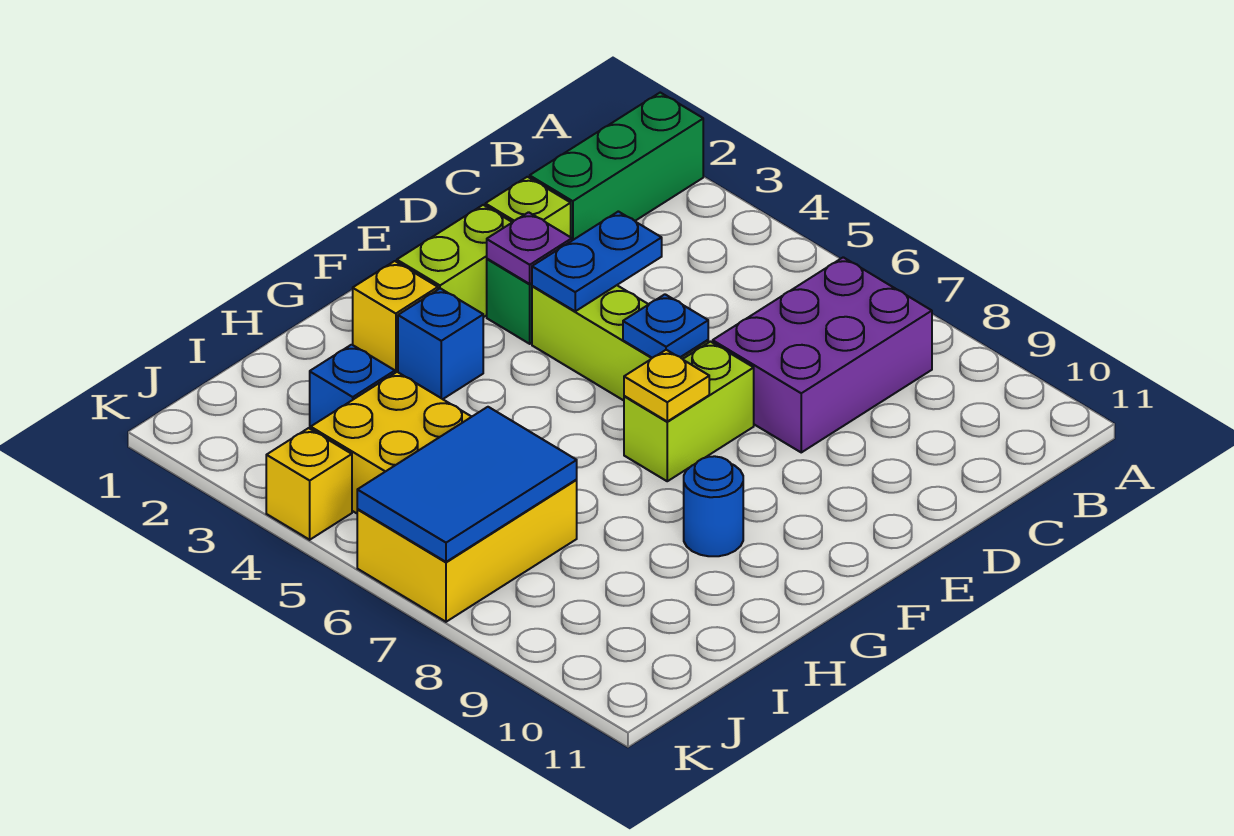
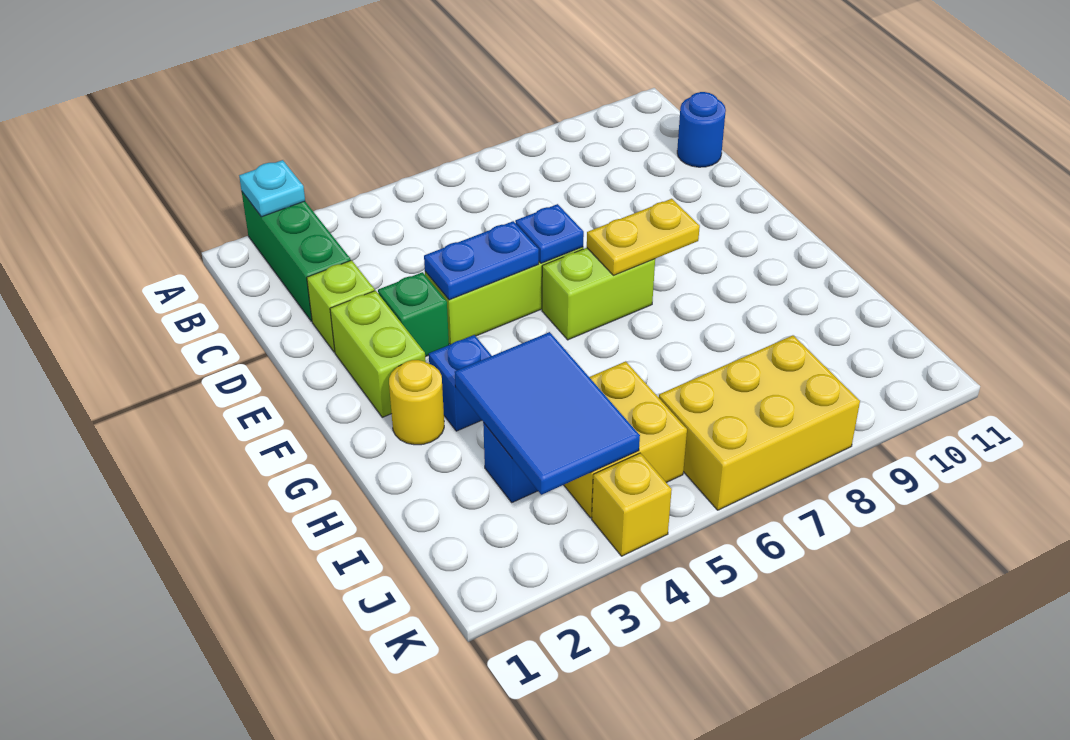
none -> cyan 1x1 plate [239,160,305,217]
purple 2x3 brick [713,257,932,452] -> none
blue 1x2 plate [532,211,662,311] -> blue 1x2 plate turned to [424,221,539,300]
purple 1x1 plate [487,212,572,284] -> none
lime 1x2 brick [624,342,754,481] -> lime 1x2 brick turned to [542,248,655,340]
yellow 1x1 plate [624,350,709,421] -> yellow 1x2 plate [587,199,700,275]
yellow 1x1 brick [353,261,438,373] -> yellow 1x1 round brick [389,360,444,445]
blue 1x1 round brick [684,456,743,556] -> blue 1x1 round brick moved to [677,92,726,167]
yellow 2x3 brick [357,480,577,622] -> yellow 2x3 brick turned to [659,335,860,510]
blue 2x3 tile [357,407,577,562] -> blue 2x3 tile moved to [455,332,640,495]

